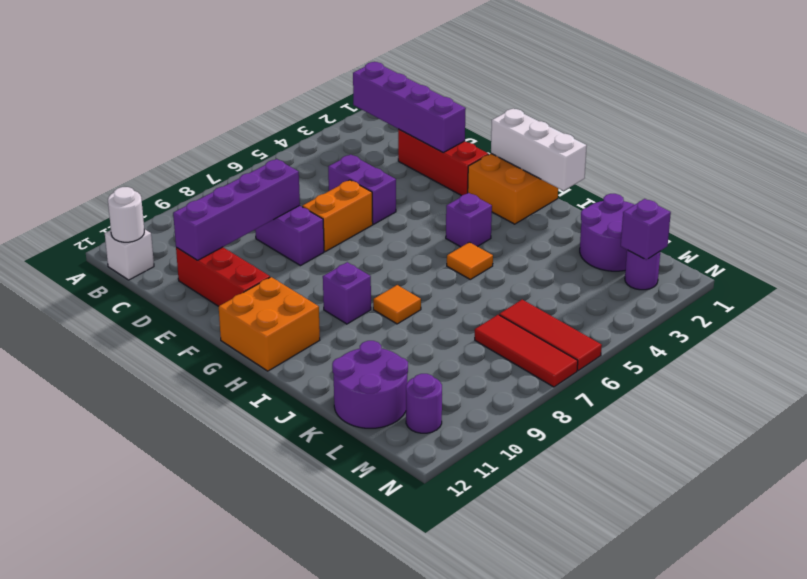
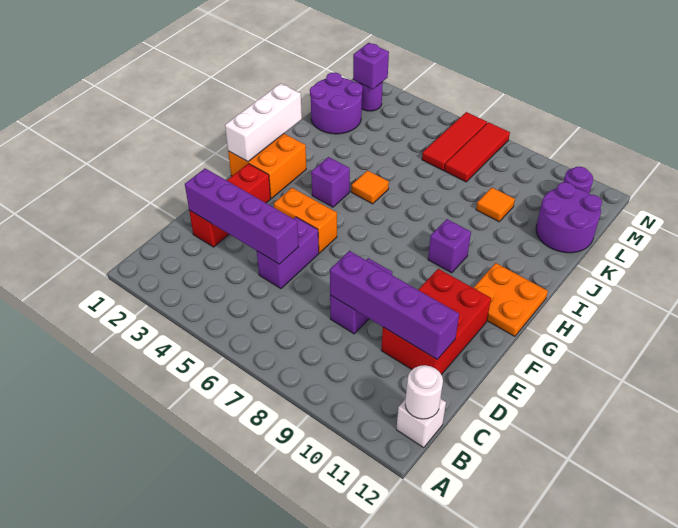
purple 1x4 brick [353,62,466,152] -> purple 1x4 brick turned to [185,168,299,264]
red 1x3 brick [176,247,270,306] -> red 2x3 brick [381,269,491,375]
orange 1x2 brick [302,180,373,251] -> orange 1x2 brick moved to [274,188,337,253]
orange 2x2 brick [219,277,320,371] -> orange 2x2 plate [474,263,548,336]
orange 1x1 tile [373,285,421,324] -> orange 1x1 tile moved to [476,188,515,222]

